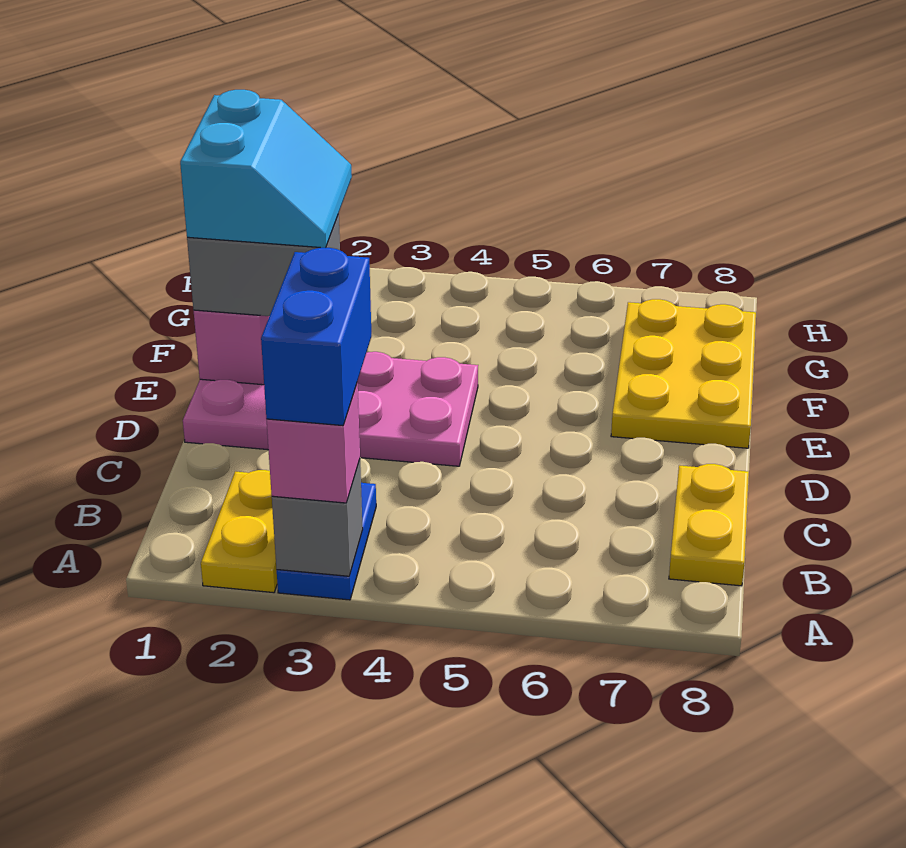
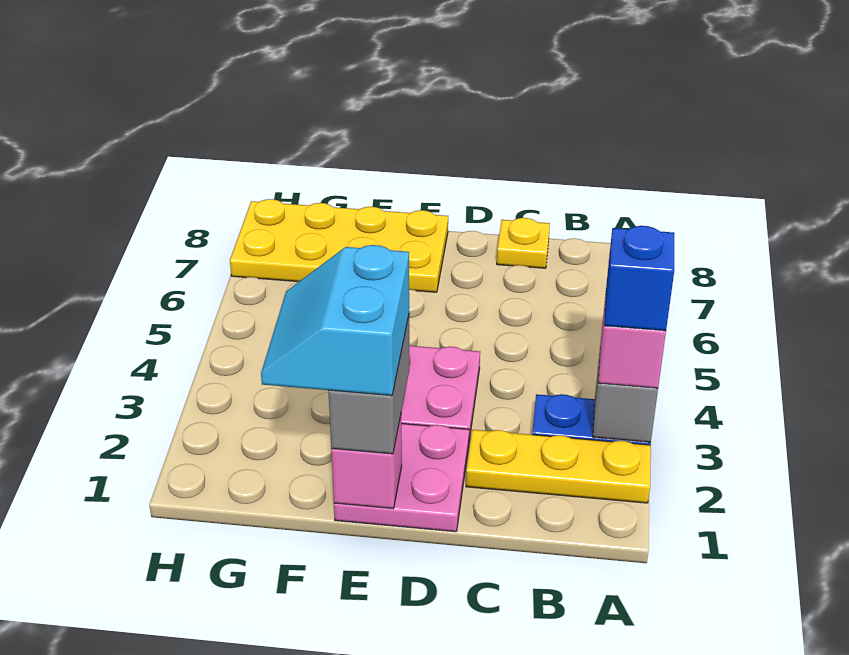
yellow 1x2 plate [201,470,277,593] -> yellow 1x3 plate [466,430,651,503]
blue 1x2 brick [261,248,371,426] -> blue 1x1 brick [604,226,674,331]
yellow 1x2 plate [669,464,749,586] -> yellow 1x1 plate [497,218,550,268]
cyan 2x2 slope [180,90,352,248] -> cyan 2x2 slope turned to [261,245,409,396]
yellow 2x3 plate [611,299,756,448] -> yellow 2x4 plate [230,199,448,292]

